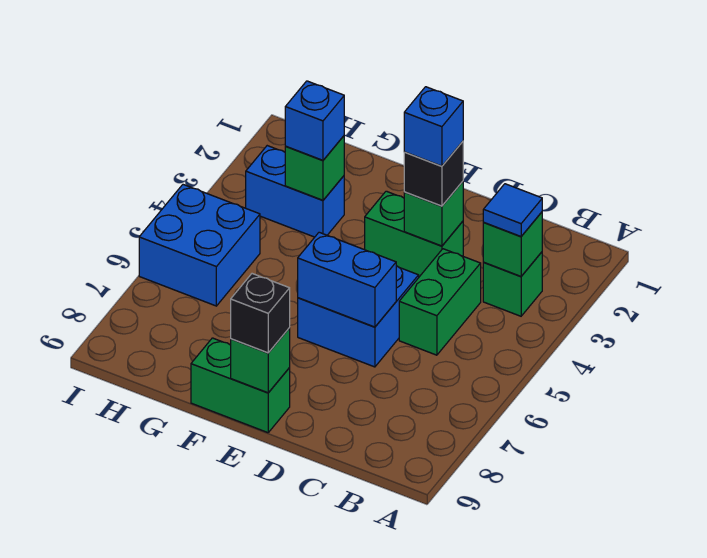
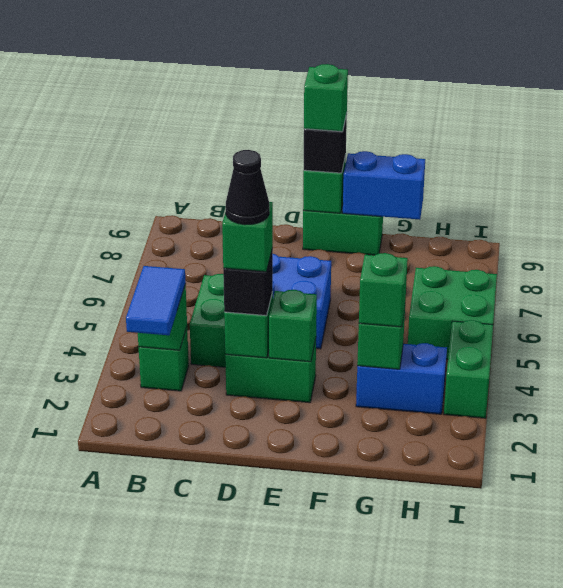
blue 1x1 tile [483,184,542,237] -> blue 1x2 tile [126,266,186,335]
blue 1x1 brick [404,87,463,166] -> green 1x1 brick [222,202,273,272]
none -> black 1x1 cone [226,150,269,225]
blue 1x2 brick [298,232,396,327] -> blue 1x2 brick moved to [343,151,425,220]
none -> green 1x1 brick [269,290,317,362]
none -> green 1x1 brick [304,64,348,132]
blue 1x1 brick [285,81,344,160] -> green 1x1 brick [359,253,408,327]
blue 2x2 brick [139,185,260,306] -> green 2x2 brick [408,266,497,360]
none -> green 1x2 brick [444,320,493,418]

